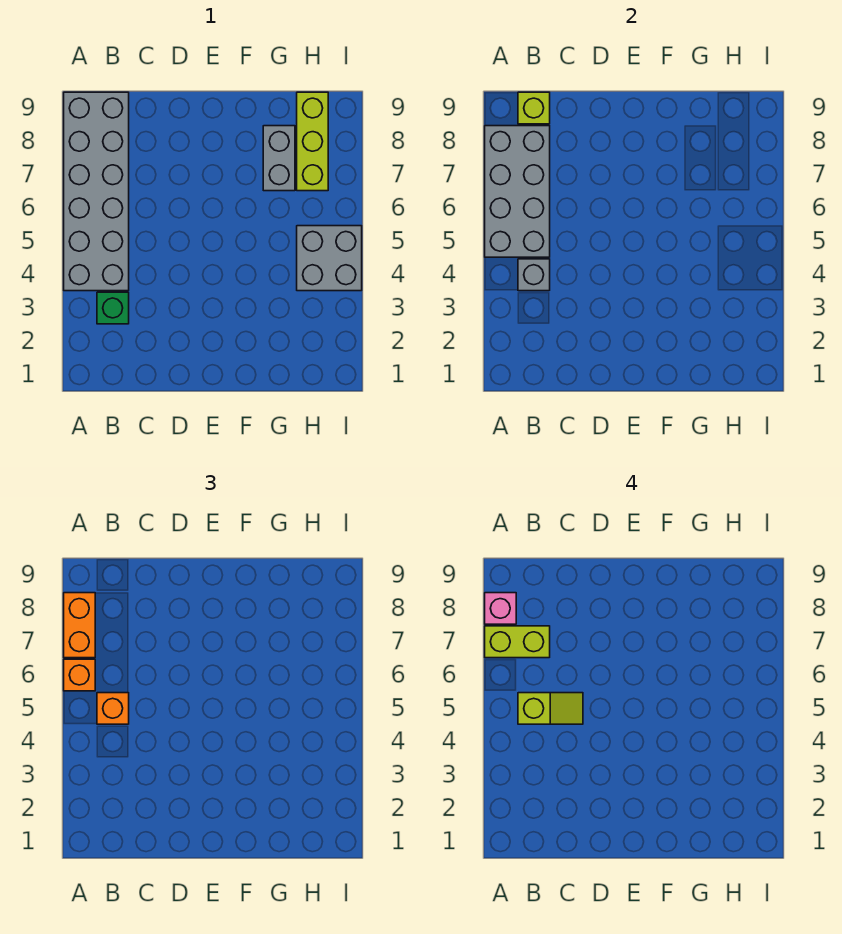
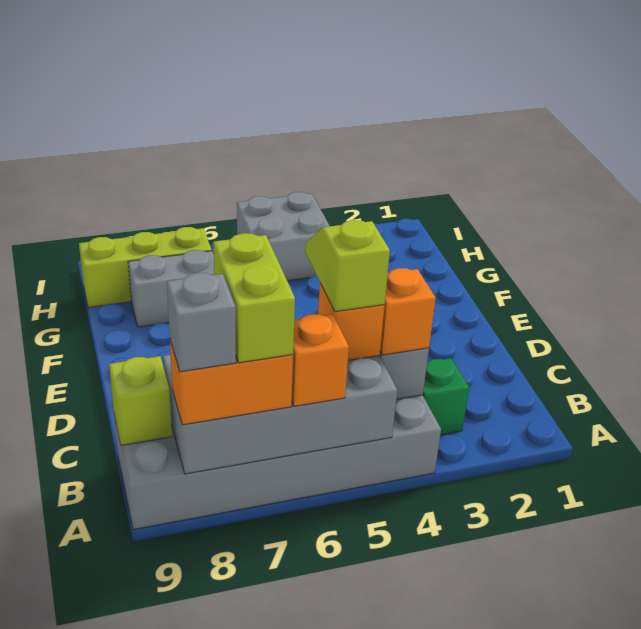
pink 1x1 brick [485,593,516,624] -> grey 1x1 brick [167,273,236,372]
none -> orange 1x1 brick [380,268,436,355]

